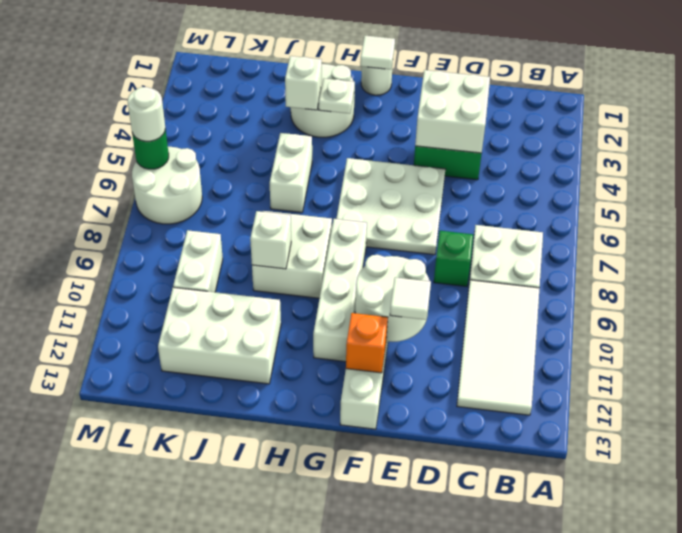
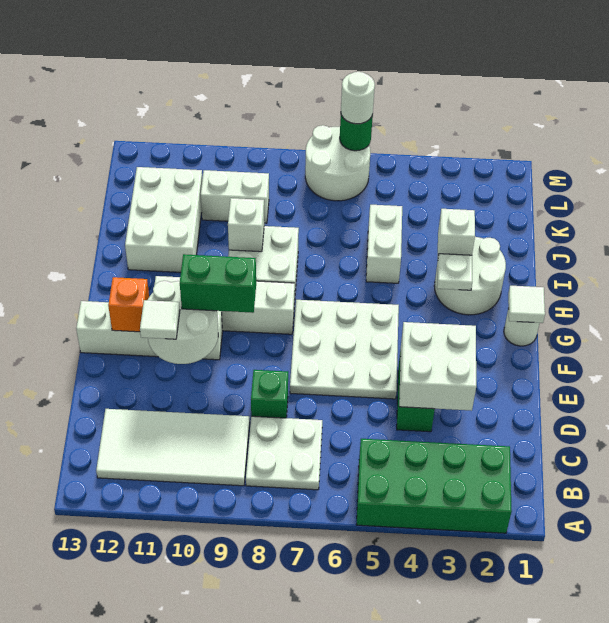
none -> green 2x4 brick [357,439,512,533]
none -> green 1x2 brick [180,254,256,313]
white 1x2 brick [270,133,312,212] -> white 1x2 brick turned to [366,205,402,283]

